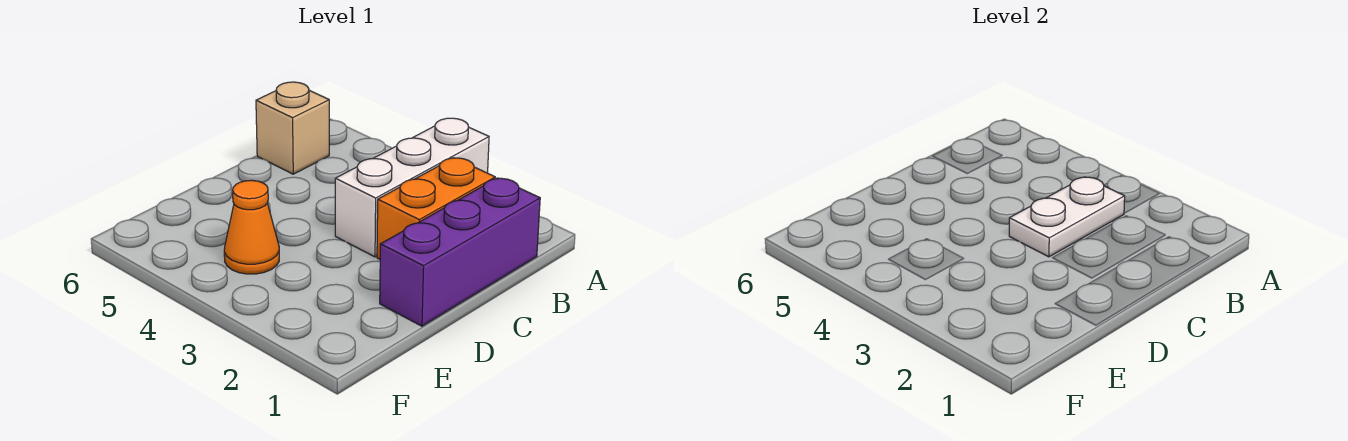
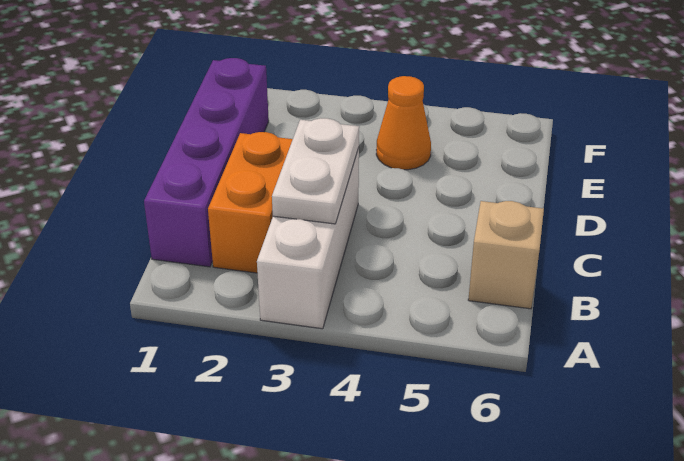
purple 1x3 brick [380,178,540,326] -> purple 1x4 brick [144,58,269,267]

